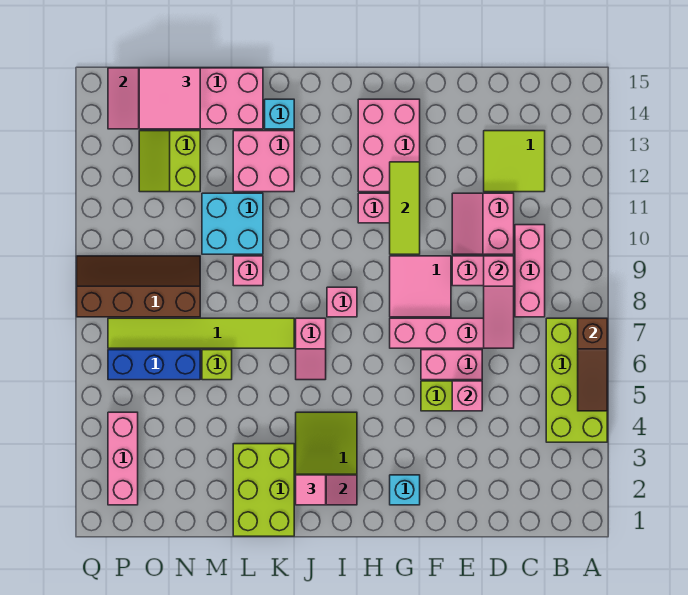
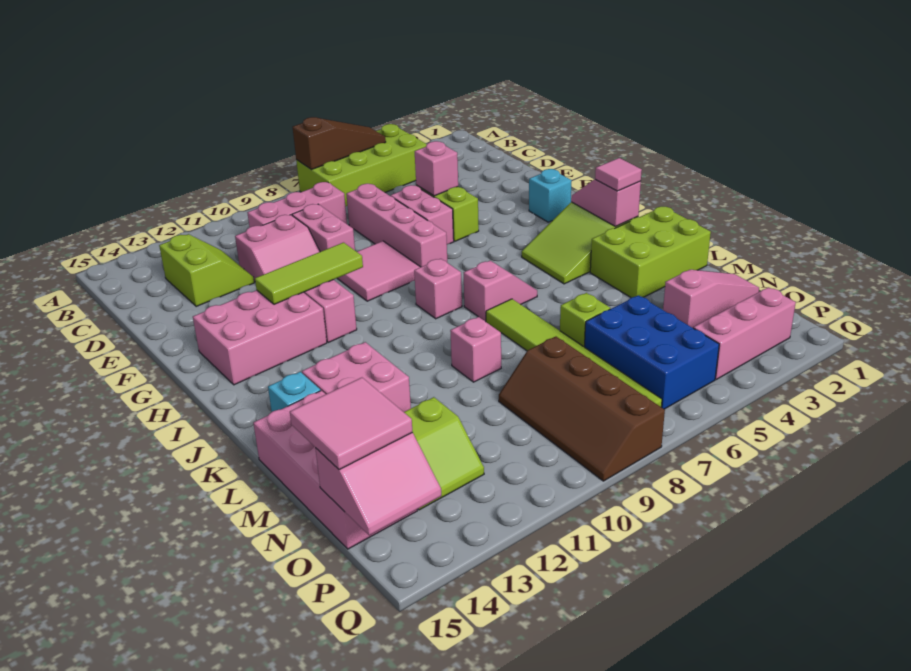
lime 2x2 tile [484,131,545,192] -> lime 2x2 slope [159,234,254,306]
pink 1x3 slope [484,256,514,348] -> pink 1x3 slope moved to [663,270,759,328]
cyan 2x2 brick [202,193,263,254] -> none
blue 1x3 brick [108,350,200,380] -> blue 2x3 brick [585,295,719,409]

